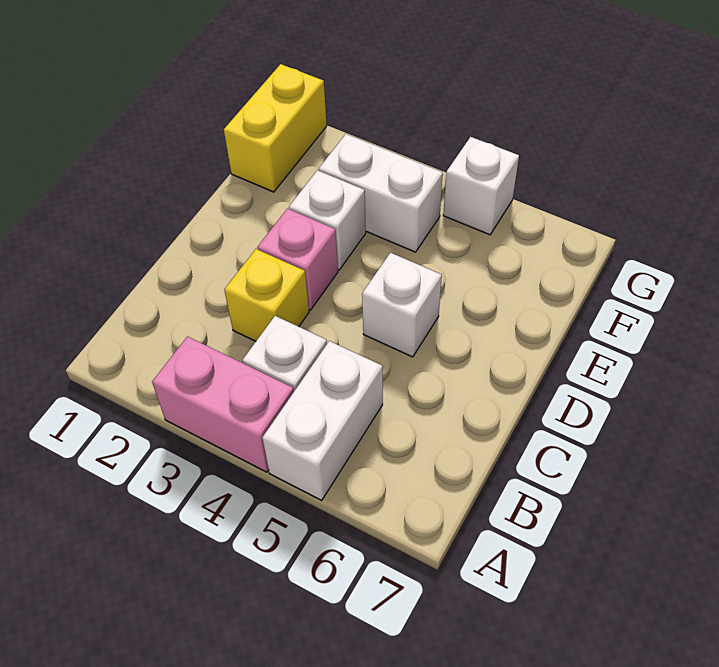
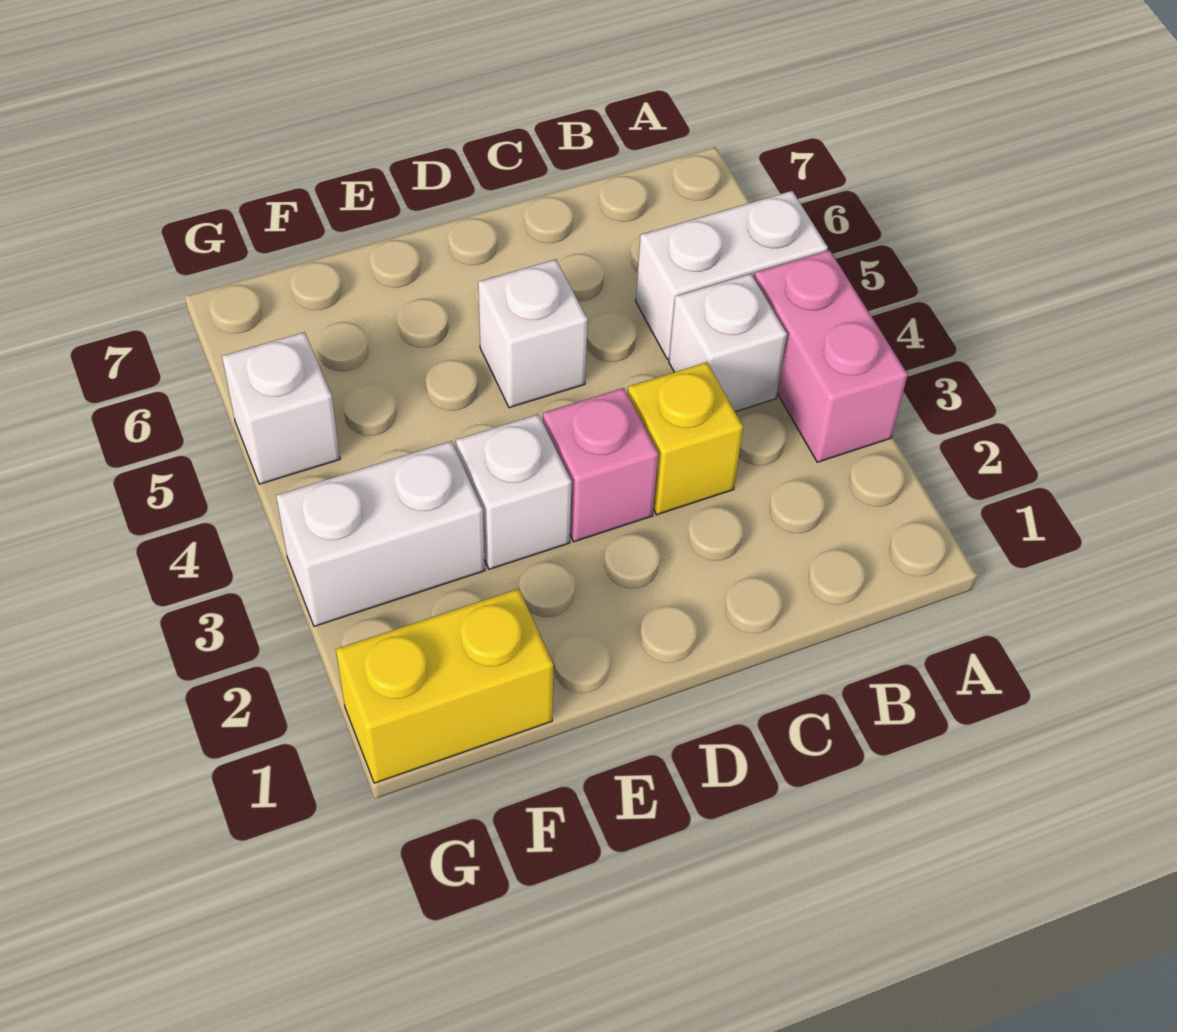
white 1x2 brick [319,134,443,252] -> white 1x2 brick turned to [276,441,485,626]

